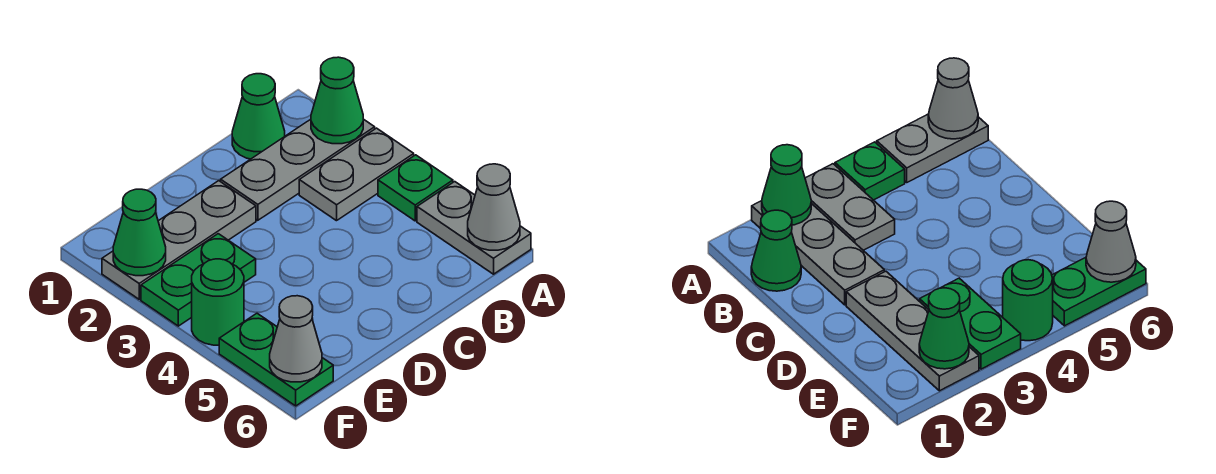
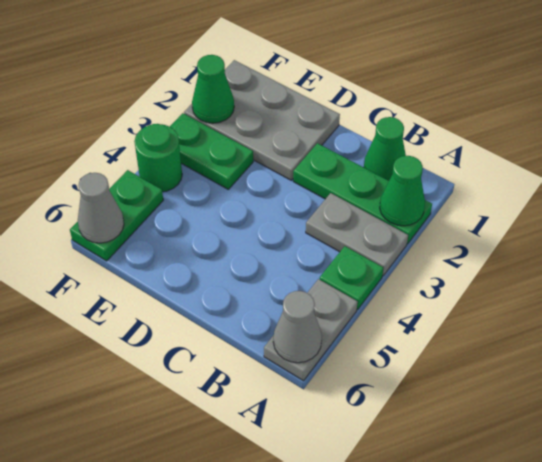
grey 1x3 plate [221,119,375,220] -> green 1x3 plate [293,143,432,244]
grey 1x3 plate [102,181,256,299] -> grey 2x3 plate [184,60,340,180]

